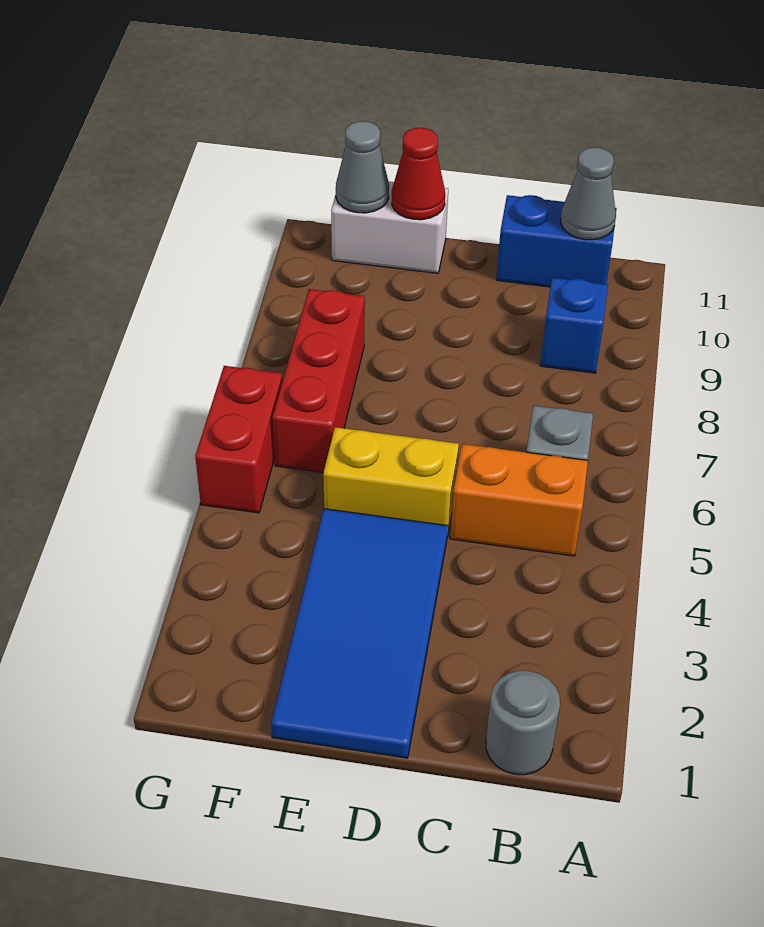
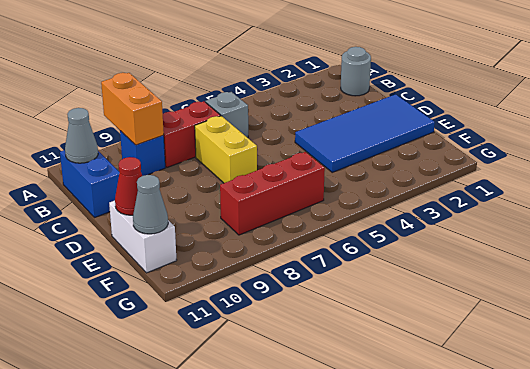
orange 1x2 brick [450,444,588,556] -> orange 1x2 brick moved to [101,73,164,145]
yellow 1x2 brick [323,427,459,537] -> yellow 1x2 brick moved to [195,116,257,183]
red 1x2 brick [195,366,282,513] -> red 1x2 brick moved to [163,101,221,167]

